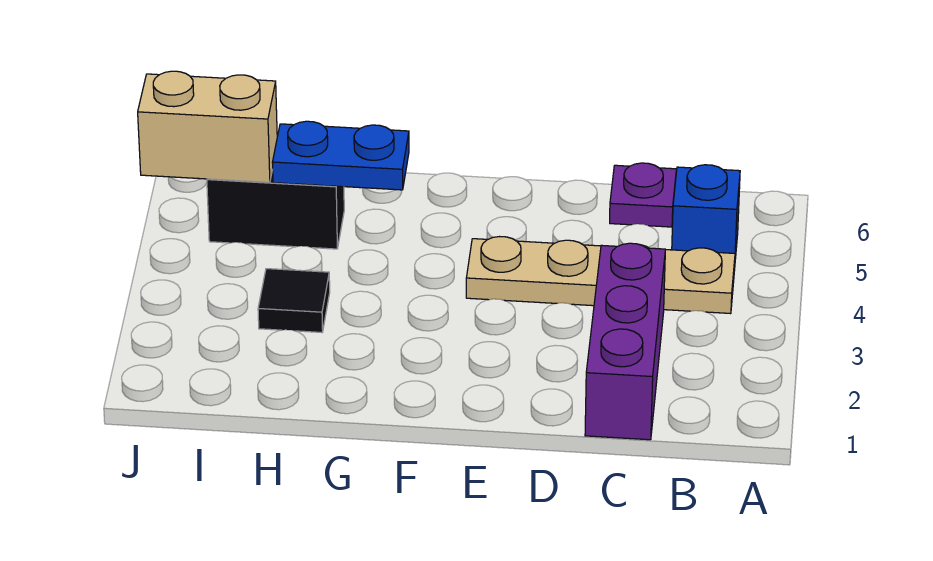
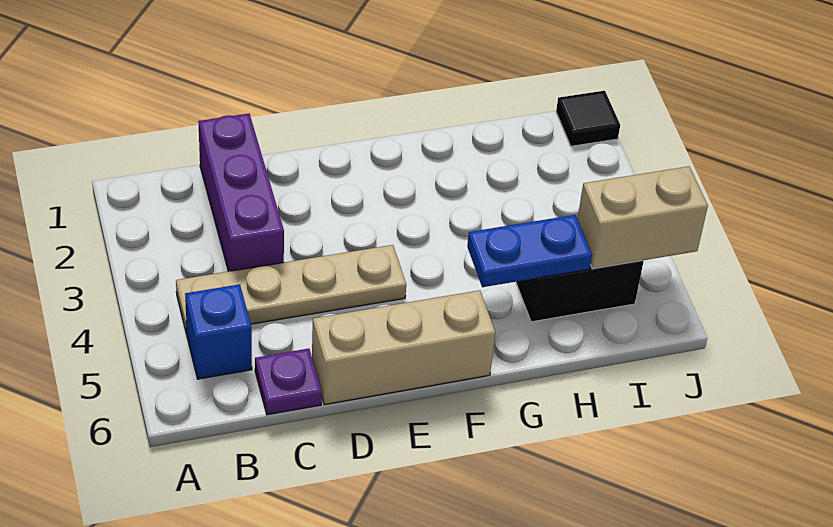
none -> tan 1x3 brick [312,290,495,405]
black 1x1 tile [258,269,330,332] -> black 1x1 tile moved to [556,91,620,146]

